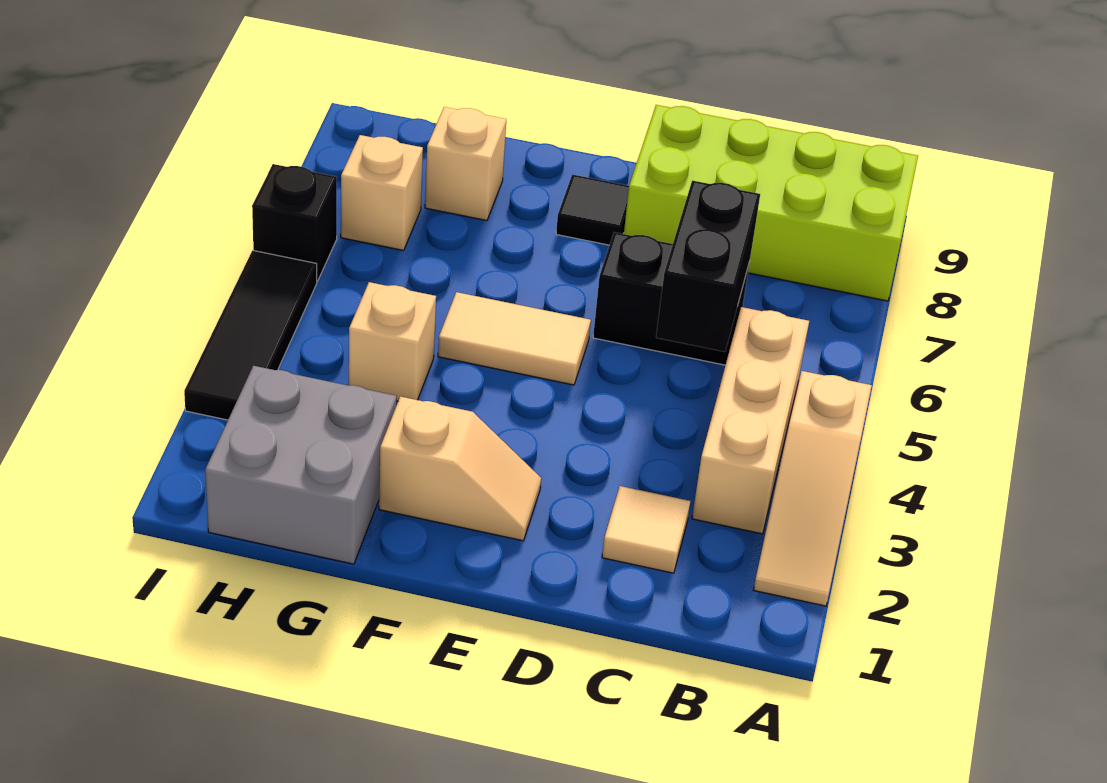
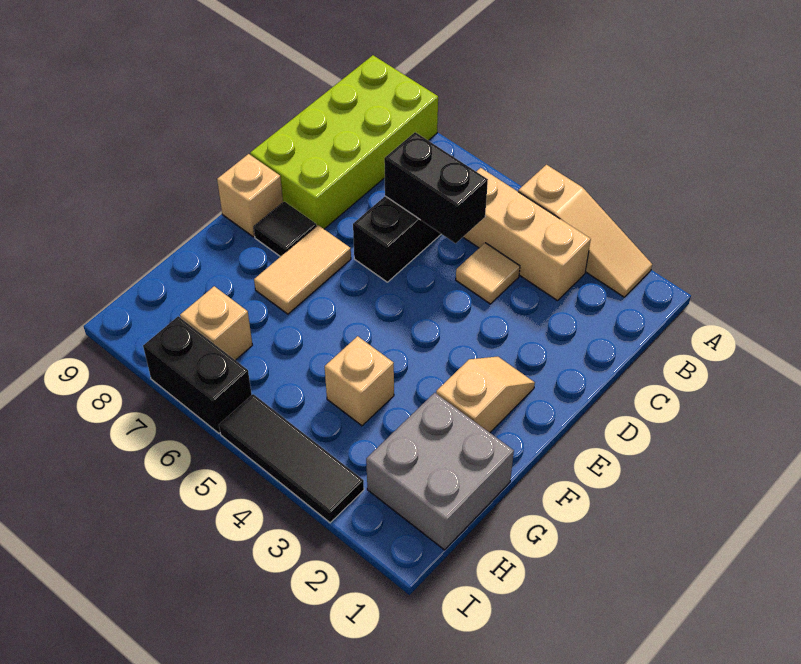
tan 1x1 tile [602,486,691,573] -> tan 1x1 tile moved to [456,243,520,304]
tan 1x2 tile [438,292,591,385] -> tan 1x2 tile moved to [254,225,351,314]
tan 1x1 brick [425,107,506,221] -> tan 1x1 brick moved to [217,154,283,237]
black 1x1 brick [252,164,337,281] -> black 1x2 brick [143,316,252,433]

